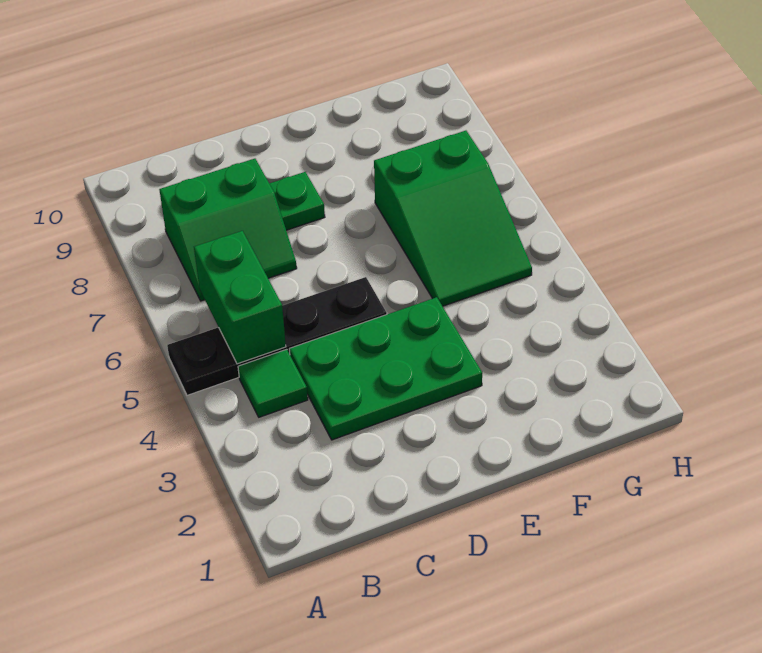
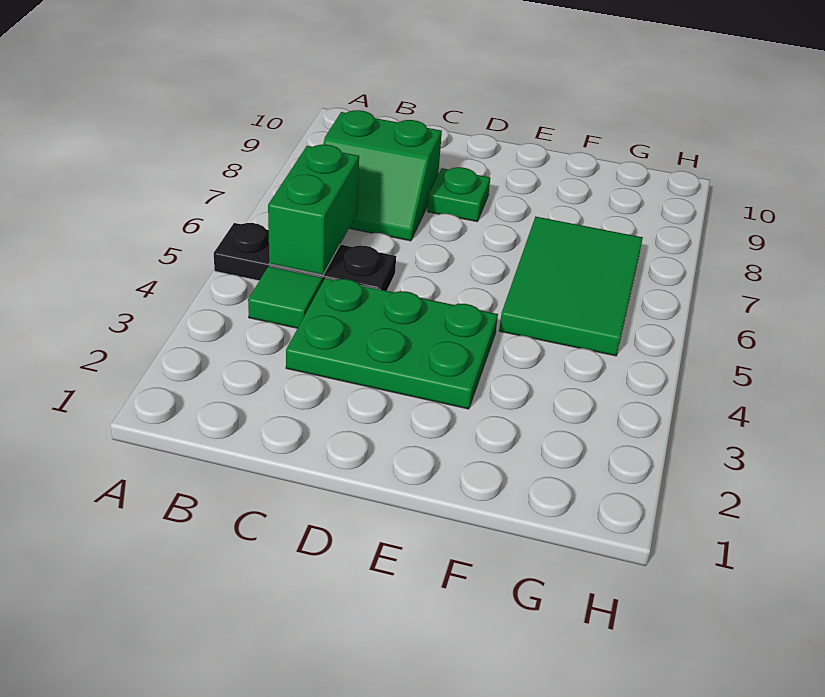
black 1x4 plate [167,277,387,395] -> black 1x3 plate [214,223,396,291]
green 2x3 slope [374,131,532,306] -> green 2x3 tile [499,217,643,356]

